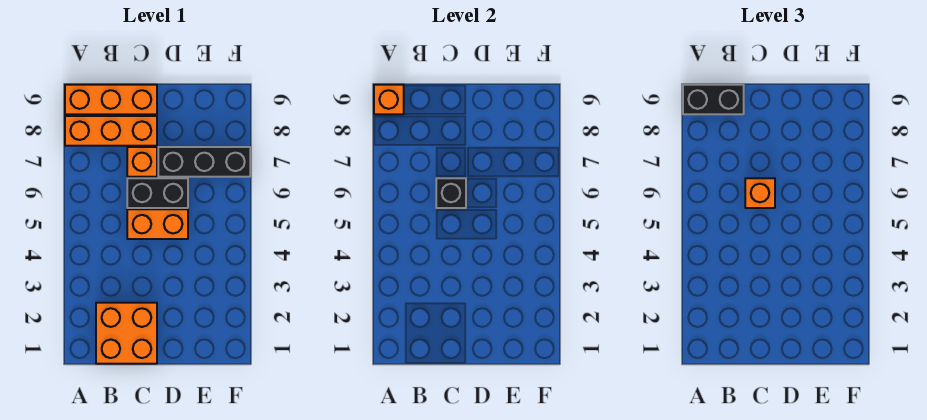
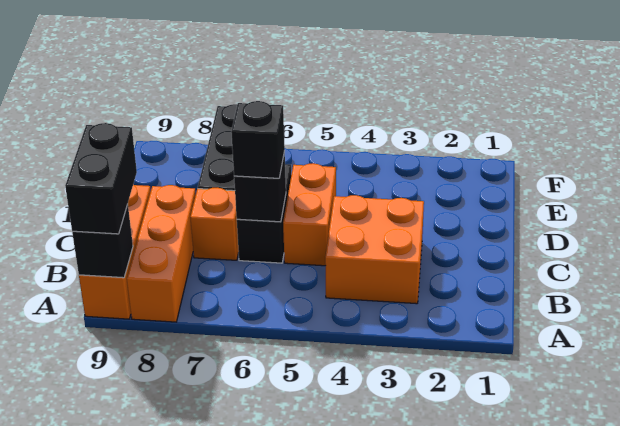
orange 1x1 brick [374,85,404,114] -> black 1x1 brick [72,204,133,278]
orange 2x2 brick [96,303,157,364] -> orange 2x2 brick moved to [325,195,424,304]
orange 1x1 brick [745,178,775,208] -> black 1x1 brick [231,101,285,178]

